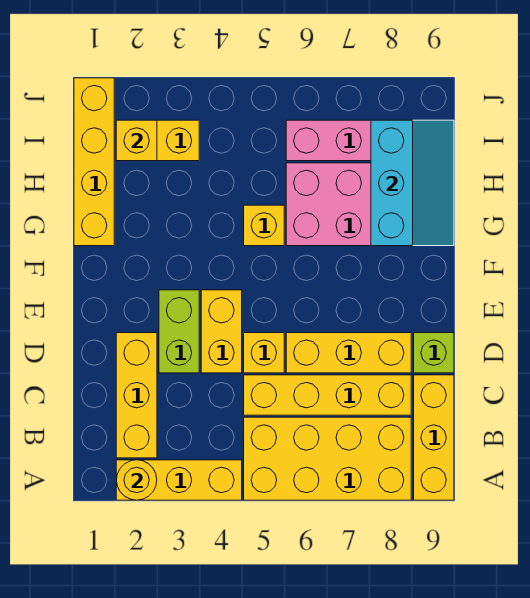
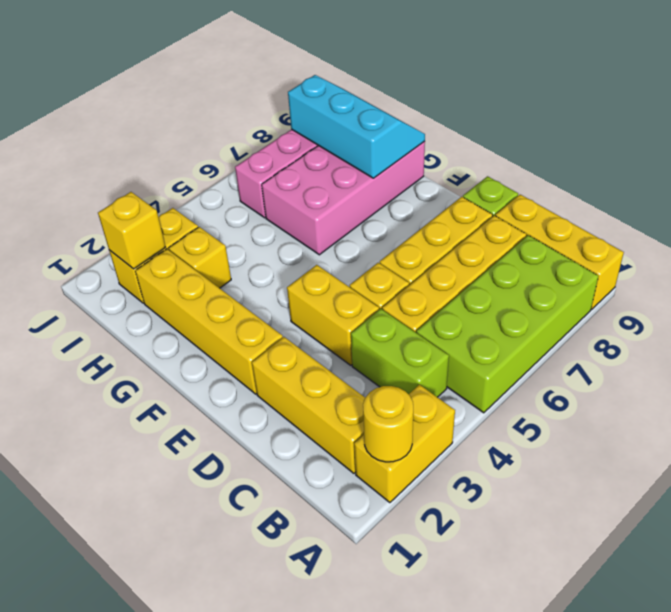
yellow 1x3 brick [116,460,242,500] -> yellow 1x2 brick [354,385,455,503]
yellow 2x4 brick [244,417,411,500] -> lime 2x4 brick [416,235,598,413]
lime 1x2 brick [159,290,199,373] -> lime 1x2 brick moved to [351,309,449,397]
yellow 1x4 brick [74,78,114,246] -> yellow 1x4 brick moved to [135,249,283,394]
yellow 1x1 brick [244,205,284,246] -> yellow 1x1 brick moved to [169,227,231,288]

